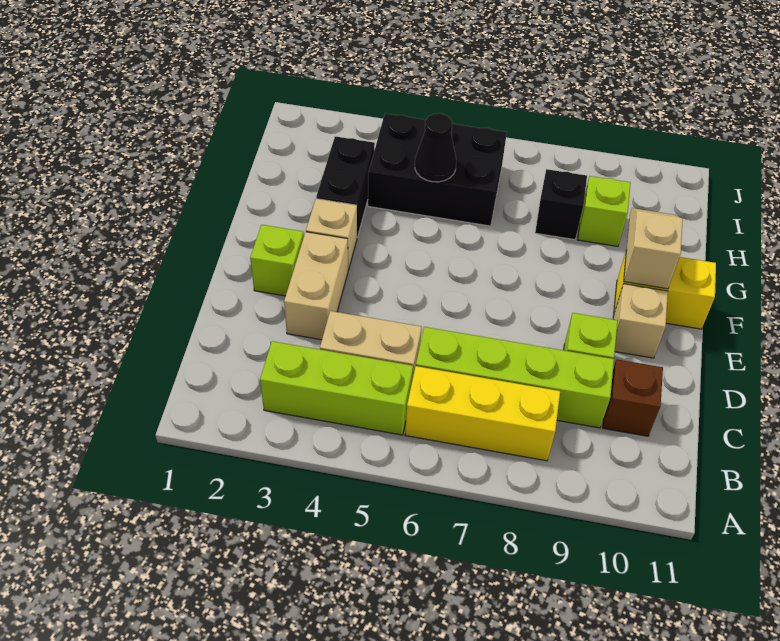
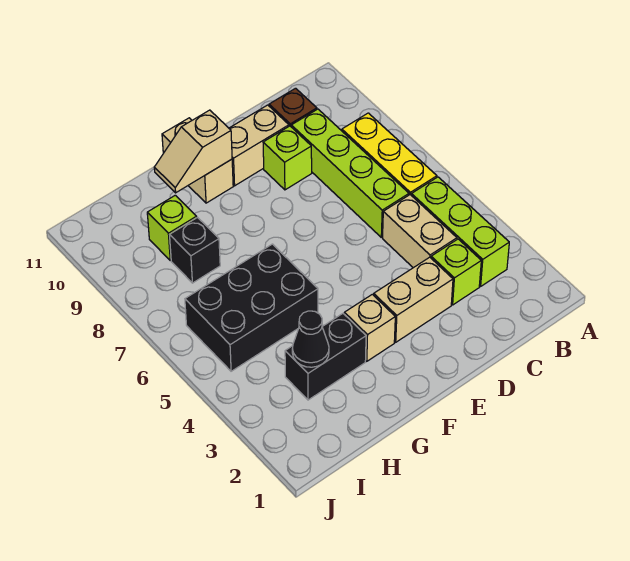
lime 1x1 brick [250,225,304,296] -> lime 1x1 brick moved to [431,239,481,305]
tan 1x1 brick [613,284,668,358] -> tan 1x2 brick [229,105,289,186]
yellow 1x2 brick [614,249,716,329] -> tan 1x2 brick [162,118,233,203]
black 2x3 brick [368,114,507,226] -> black 2x3 brick turned to [185,244,318,371]
black 1x1 cone [415,113,456,182] -> black 1x1 cone moved to [292,311,329,367]

